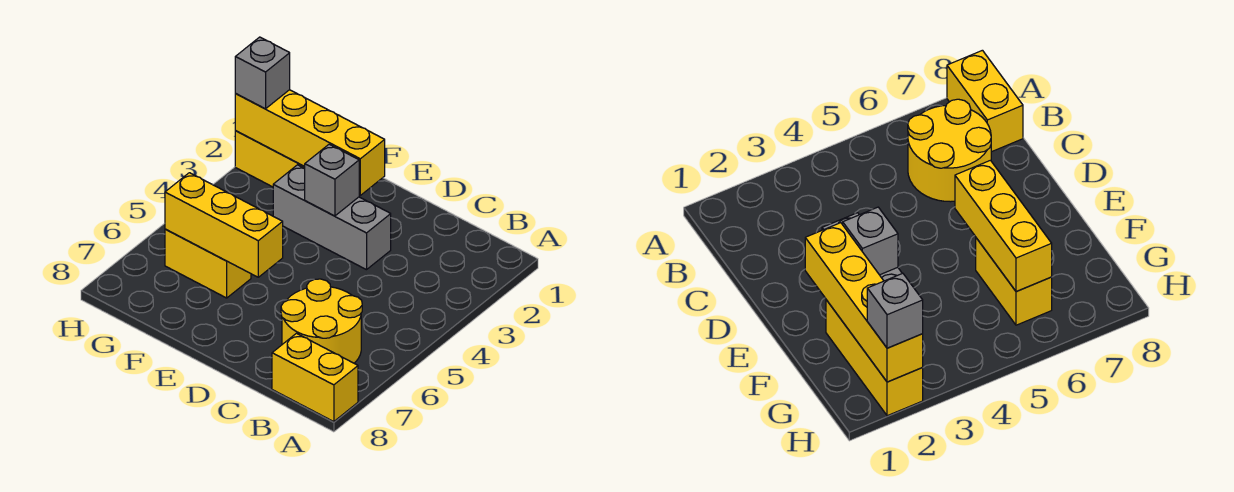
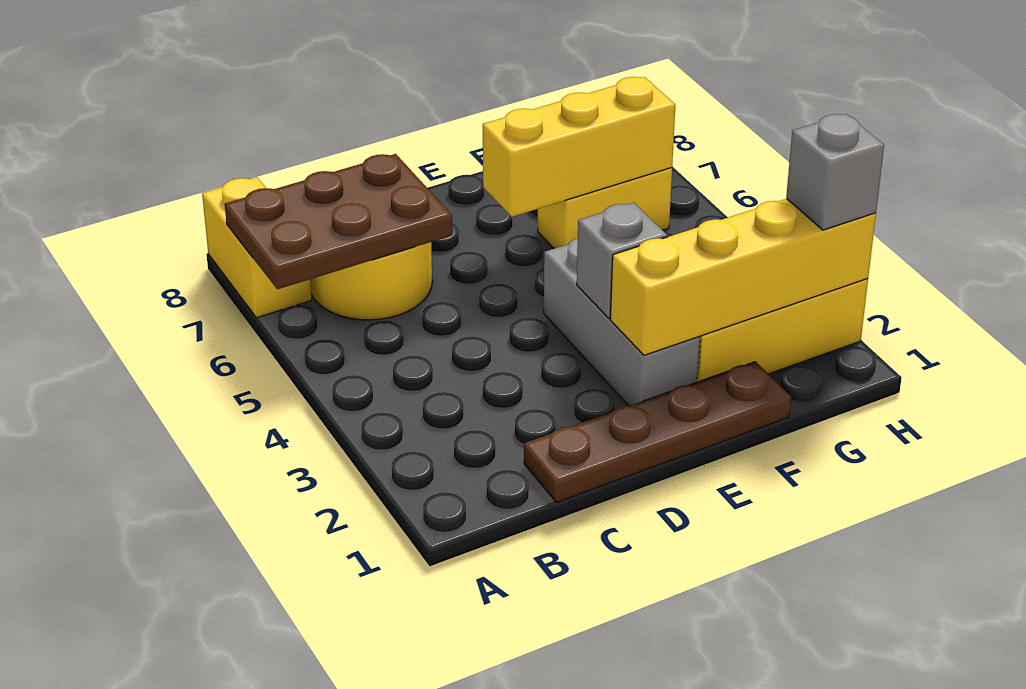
none -> brown 2x3 plate [225,154,452,289]
yellow 1x2 brick [272,333,358,422] -> yellow 1x2 brick turned to [202,178,312,318]
none -> brown 1x4 plate [524,362,791,502]
grey 1x3 brick [273,165,391,270] -> grey 1x3 brick turned to [544,238,700,406]

